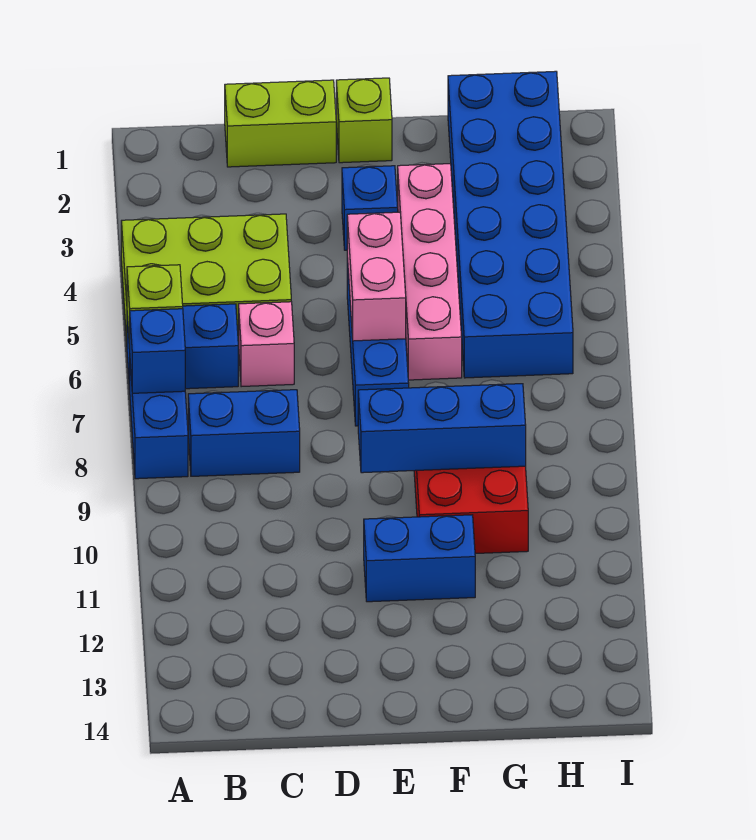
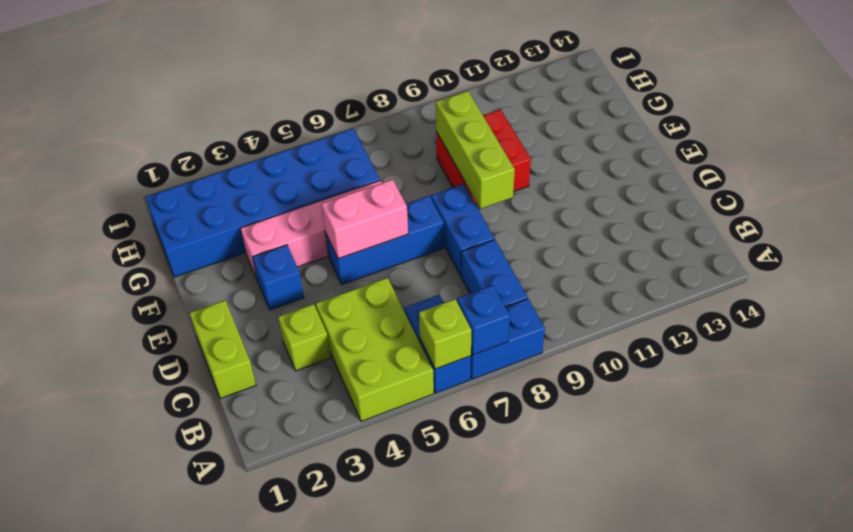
pink 1x1 brick [238,302,294,387] -> none
lime 1x1 brick [336,78,392,163] -> lime 1x1 brick moved to [278,304,331,371]
blue 1x3 brick [358,384,526,473] -> lime 1x3 brick [436,91,515,209]
blue 1x2 brick [364,515,475,602] -> blue 1x2 brick moved to [431,184,494,276]

